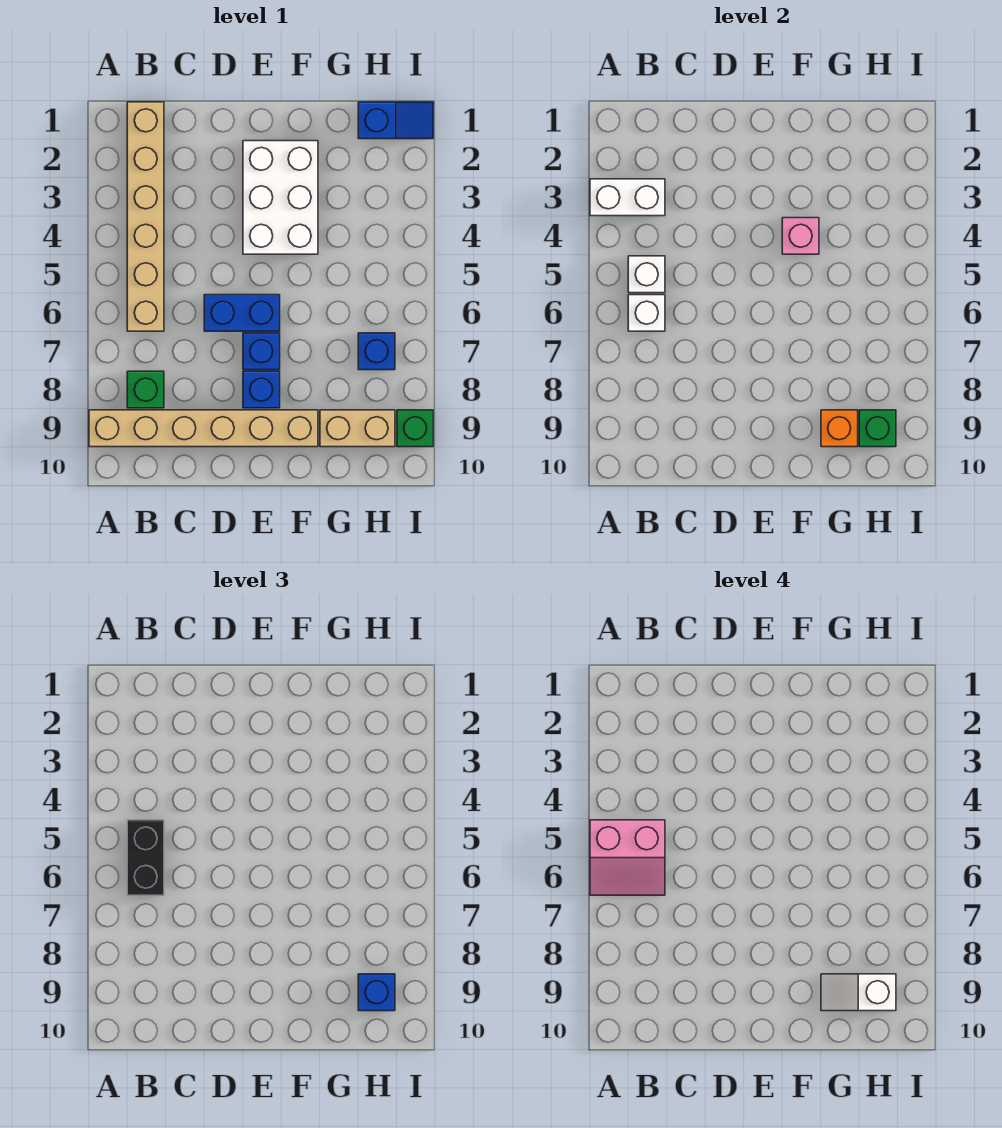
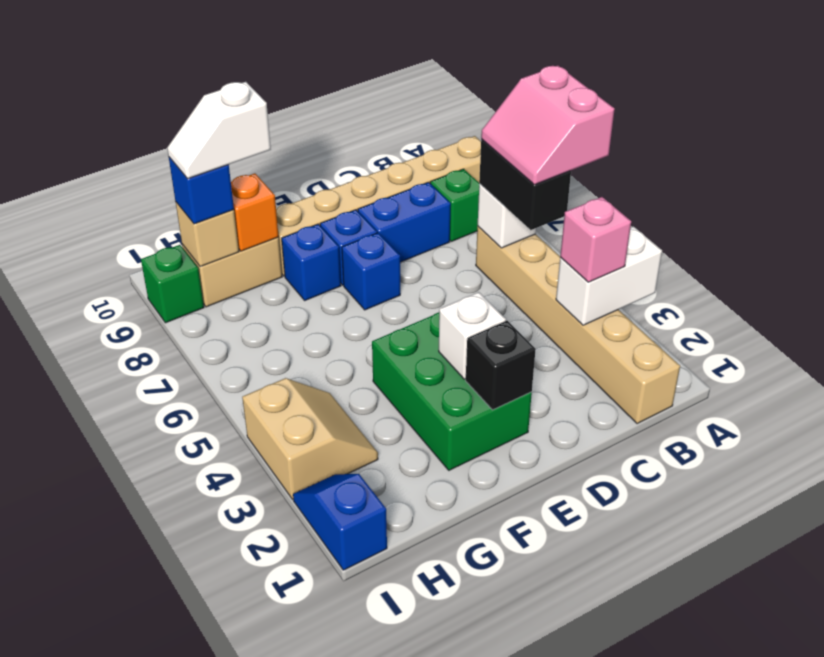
pink 2x2 slope [590,820,665,895] -> pink 2x2 slope turned to [481,66,615,185]
white 1x1 brick [628,256,665,293] -> white 1x1 brick moved to [439,292,506,379]
blue 1x2 brick [204,295,280,331] -> blue 1x2 brick moved to [358,182,451,262]
white 2x3 brick [243,141,318,254] -> green 2x3 brick [372,312,532,470]
none -> black 1x1 brick [466,321,536,410]
pink 1x1 brick [782,218,819,254] -> pink 1x1 brick moved to [560,197,631,282]
white 1x2 slope [821,974,896,1011] -> white 1x2 slope turned to [167,82,271,179]
blue 1x2 slope [358,102,433,139] -> blue 1x2 slope turned to [293,474,387,570]
none -> tan 2x2 slope [242,378,378,500]
blue 1x1 brick [358,333,395,370] -> blue 1x1 brick moved to [282,224,341,300]
green 1x1 brick [859,410,896,447] -> tan 1x1 brick [176,202,239,267]

